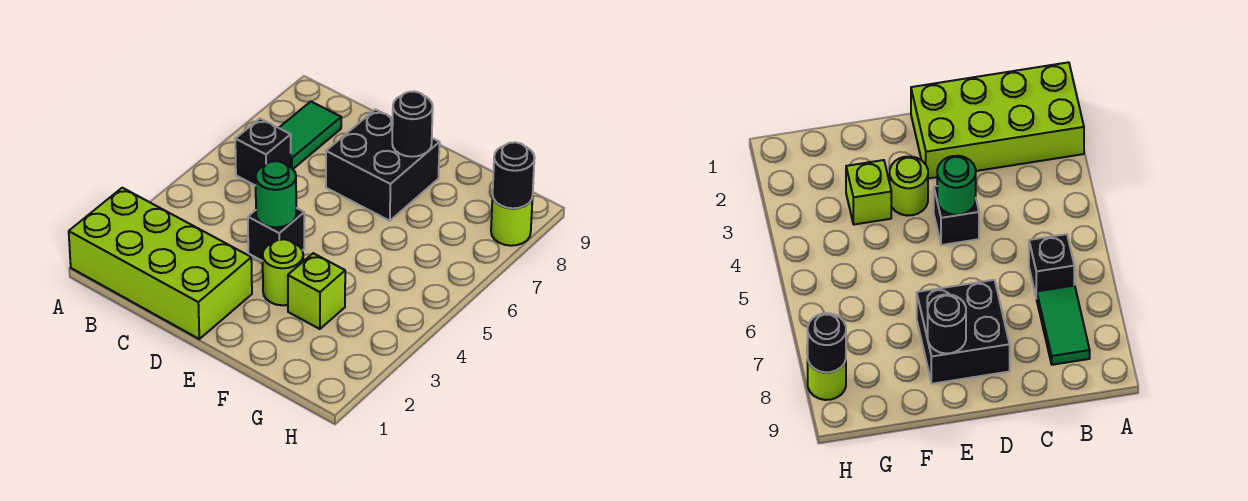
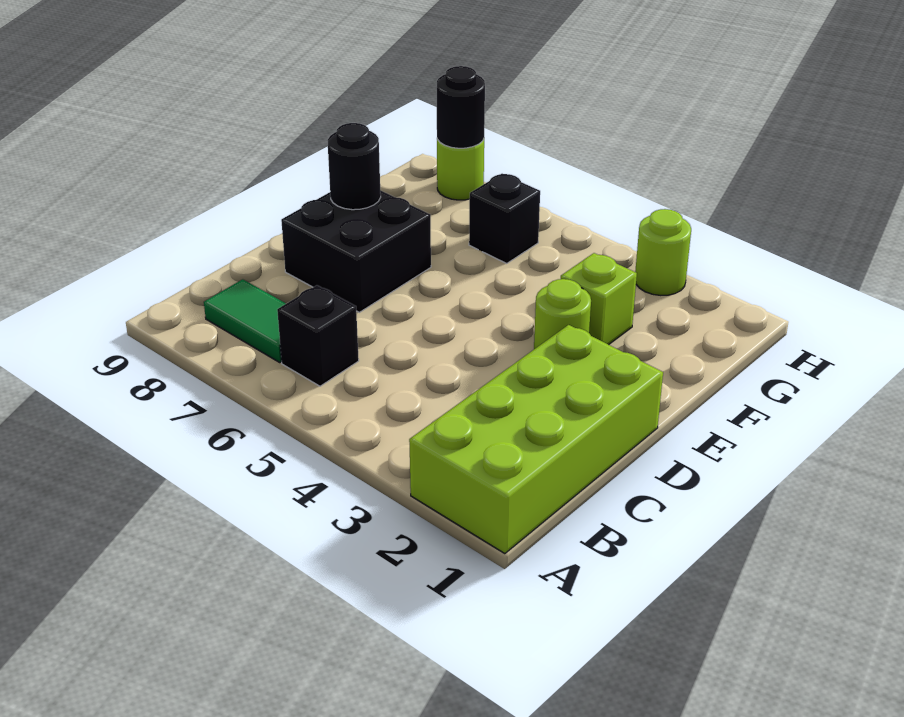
black 1x1 brick [248,208,304,261] -> black 1x1 brick moved to [469,174,540,263]
green 1x1 round brick [256,161,296,227] -> none
none -> lime 1x1 round brick [635,209,691,295]

